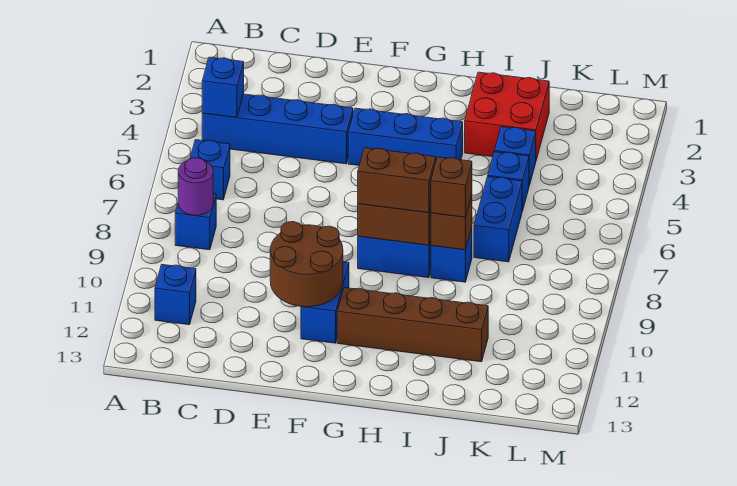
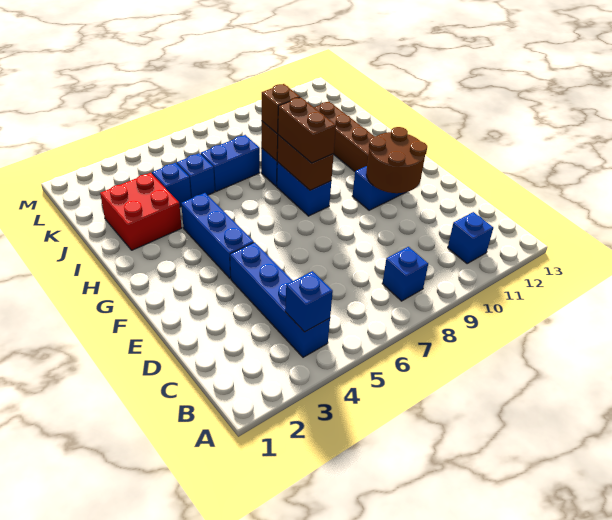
blue 1x1 brick [190,140,230,200] -> none
purple 1x1 round brick [178,158,213,215] -> none

